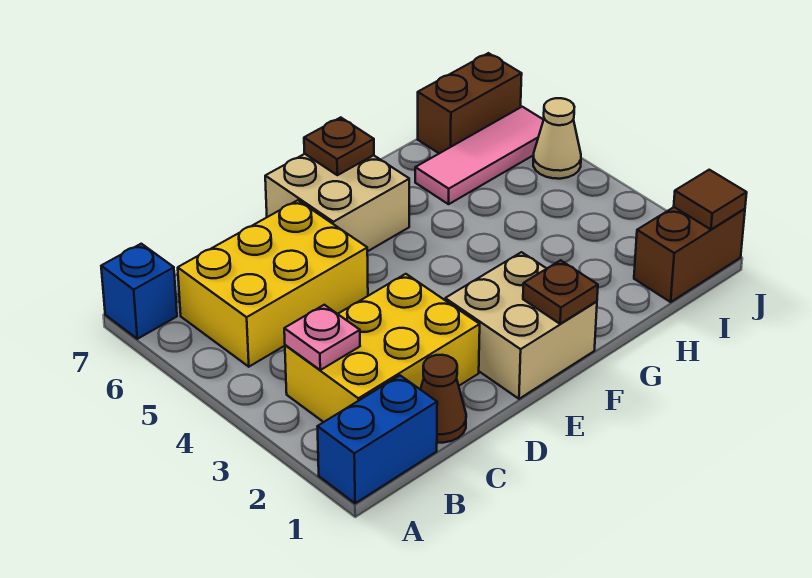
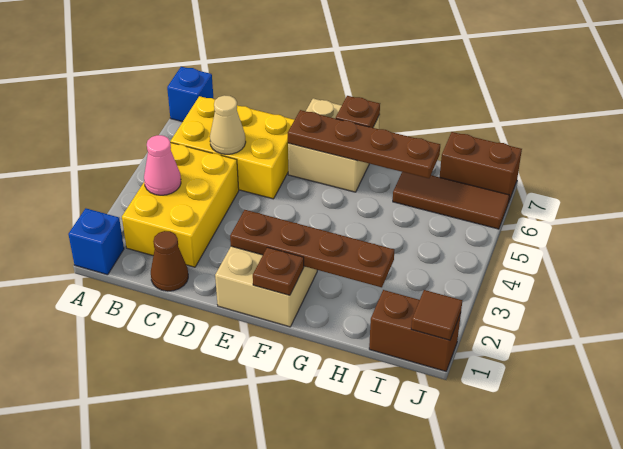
blue 1x2 brick [317,376,437,503] -> blue 1x1 brick [68,208,124,275]
yellow 2x3 brick [285,274,480,422] -> yellow 2x3 brick turned to [122,142,239,267]
pink 1x1 plate [284,305,360,370] -> pink 1x1 cone [144,135,181,195]
none -> brown 1x4 plate [230,210,394,287]
none -> brown 1x4 plate [288,110,440,178]
pink 1x3 tile [415,107,543,204] -> brown 1x3 tile [393,172,509,229]
tan 1x1 cone [533,98,581,179] -> tan 1x1 cone moved to [210,95,246,154]

